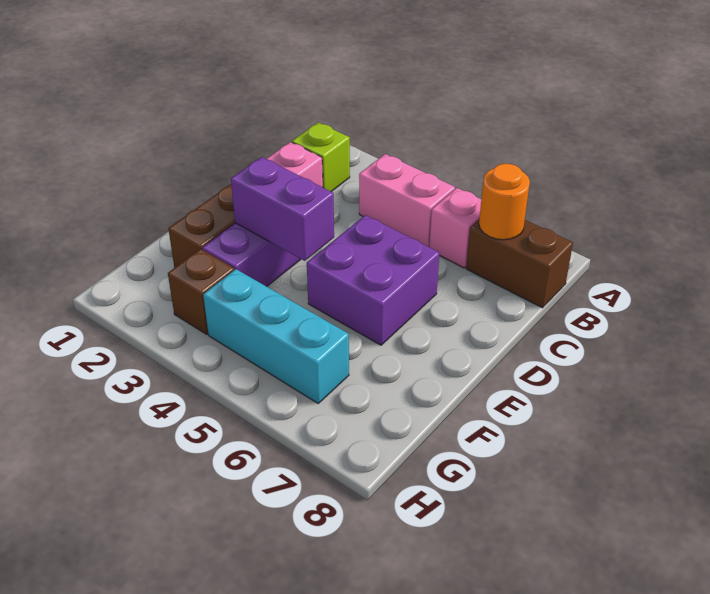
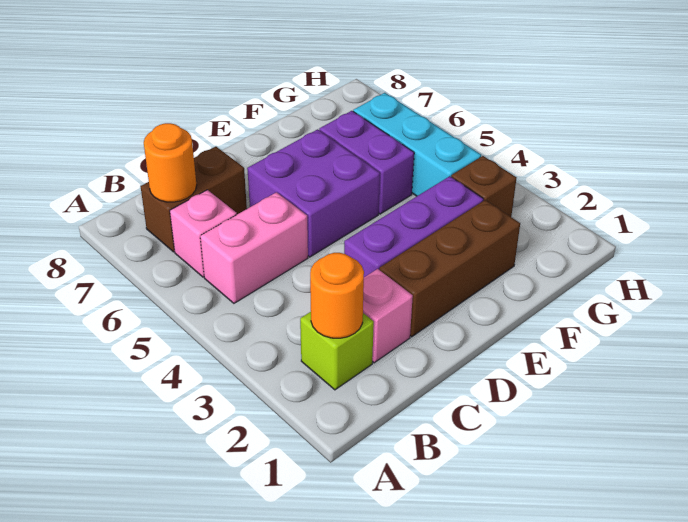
none -> orange 1x1 round brick [310,253,364,338]
pink 1x2 brick [359,154,455,247] -> pink 1x2 brick turned to [200,192,308,303]
brown 1x2 brick [466,220,573,308] -> brown 1x2 brick turned to [141,147,247,252]
purple 1x2 brick [231,157,334,261] -> purple 1x2 brick moved to [319,111,414,214]

